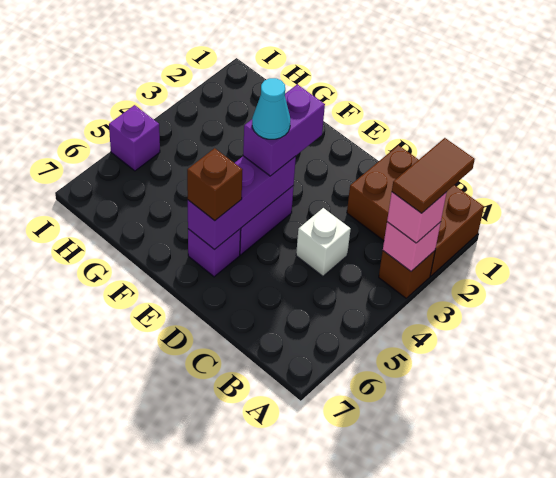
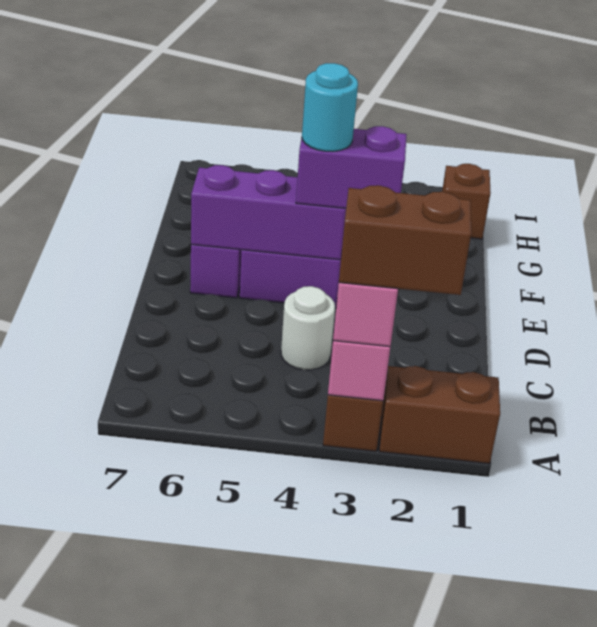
brown 2x3 brick [347,145,484,276] -> brown 1x2 brick [379,366,500,464]
brown 1x2 tile [392,138,475,213] -> brown 1x2 brick [339,185,471,295]
white 1x1 brick [296,208,351,276] -> white 1x1 round brick [281,286,335,370]
cyan 1x1 cone [252,78,290,139] -> cyan 1x1 round brick [302,63,358,151]
brown 1x1 brick [187,148,242,221] -> brown 1x1 brick moved to [442,164,491,239]
purple 1x1 brick [109,105,160,171] -> none

